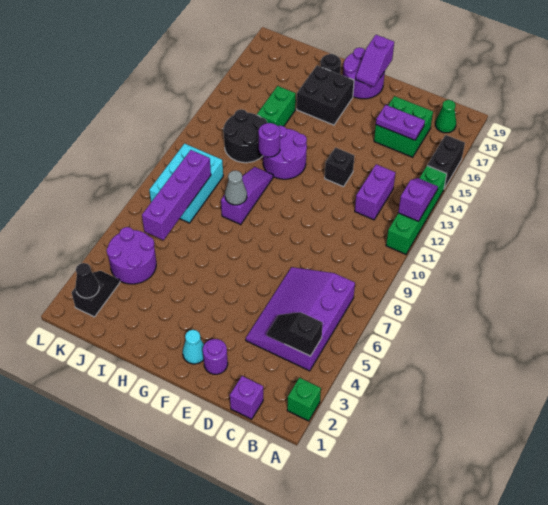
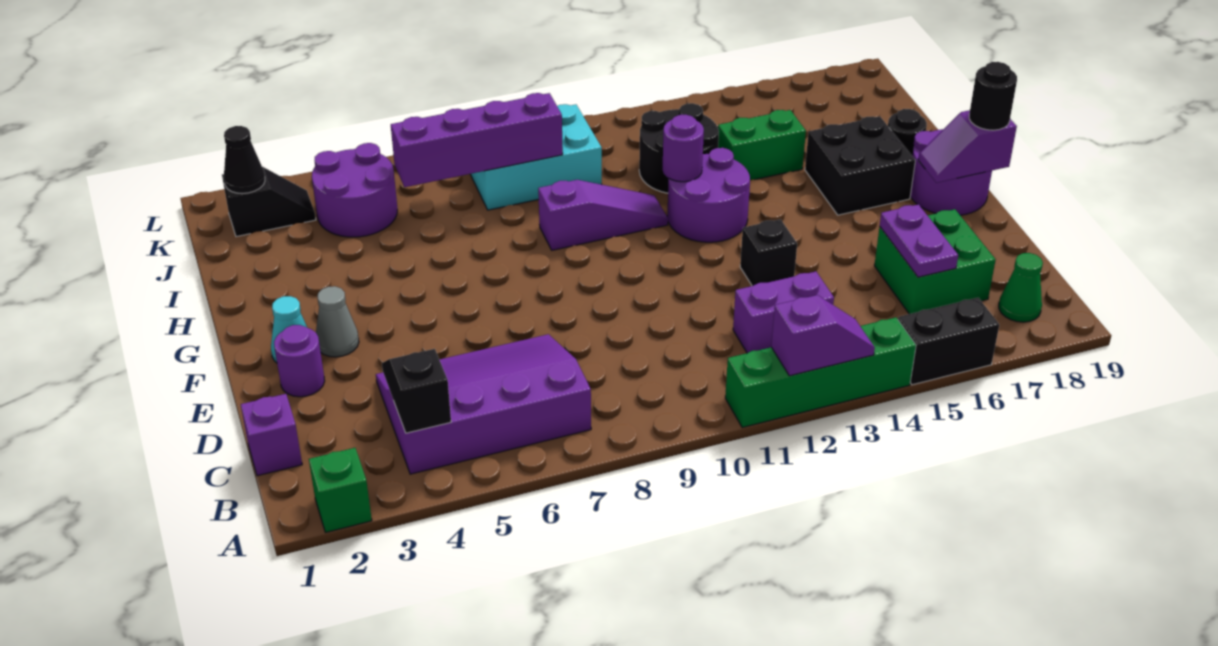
none -> black 1x1 round brick [969,62,1017,130]
grey 1x1 cone [225,171,247,205] -> grey 1x1 cone moved to [316,286,359,357]

